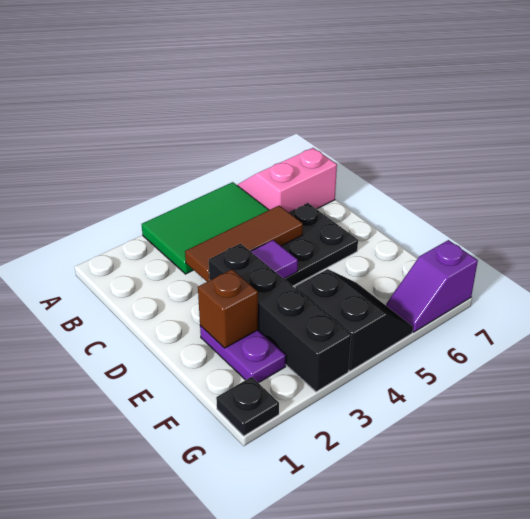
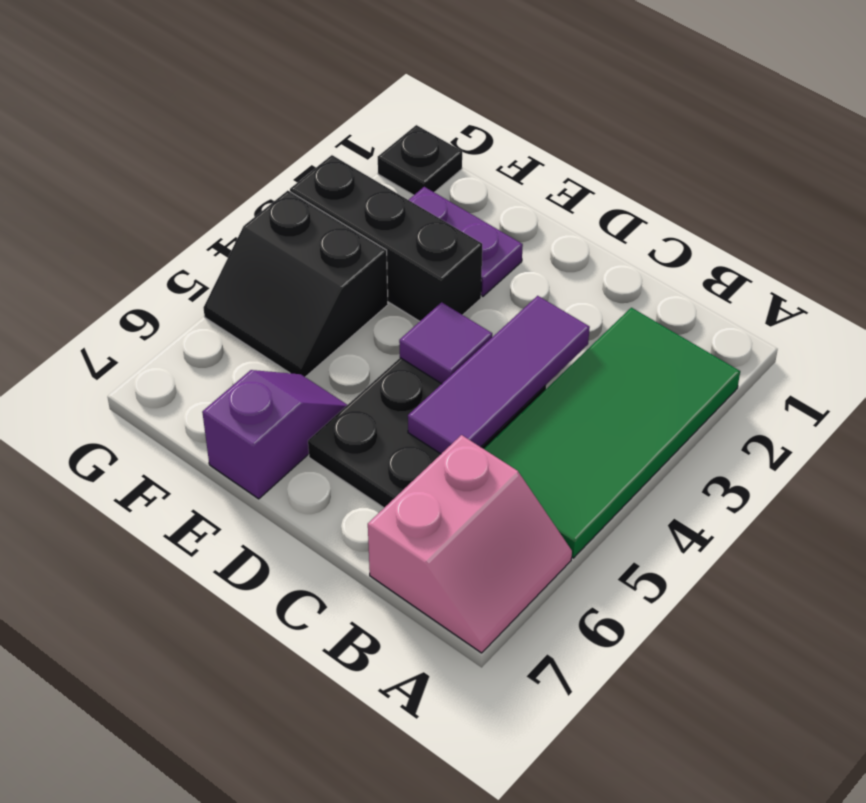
green 2x3 tile [142,182,269,274] -> green 2x4 tile [484,308,740,558]
brown 1x3 tile [185,206,303,282] -> purple 1x3 tile [408,296,590,454]
black 1x4 brick [209,244,351,392] -> black 1x3 brick [290,155,482,321]
brown 1x1 brick [198,269,258,348] -> none
purple 1x2 slope [386,240,478,332] -> purple 1x2 slope moved to [202,370,347,499]

